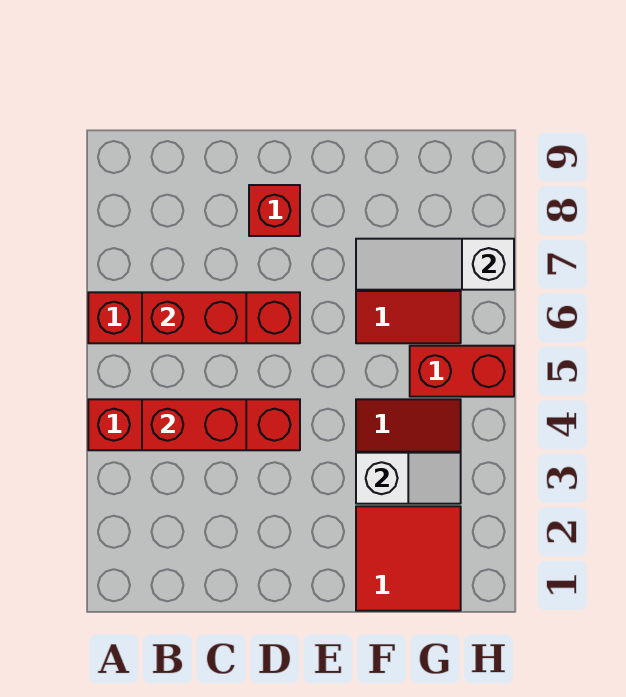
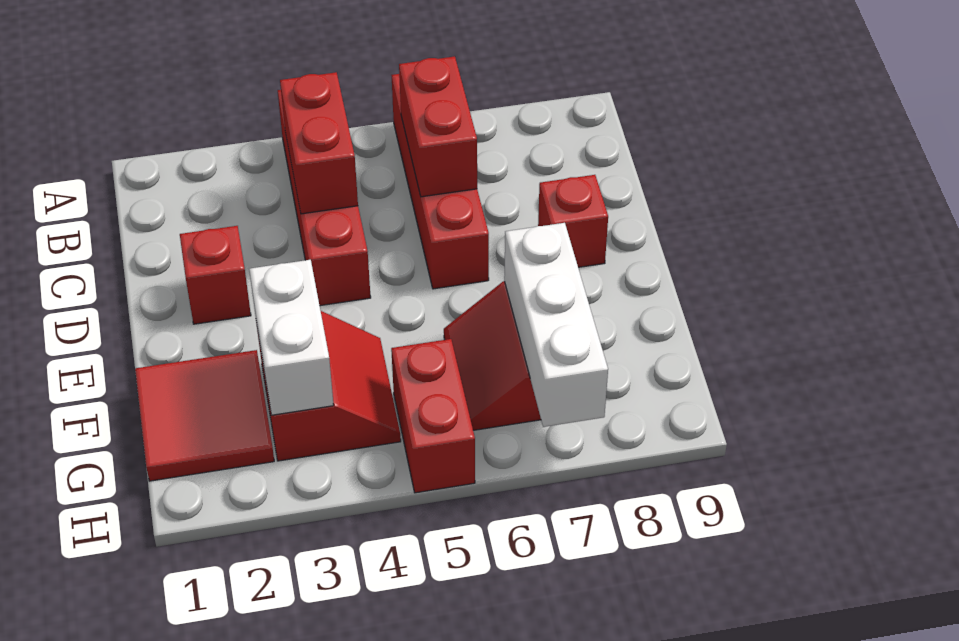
none -> red 1x1 brick [180,226,251,324]
white 1x2 slope [356,453,461,504] -> white 1x2 brick [249,260,334,415]
white 1x3 slope [356,239,514,290] -> white 1x3 brick [504,223,608,427]

